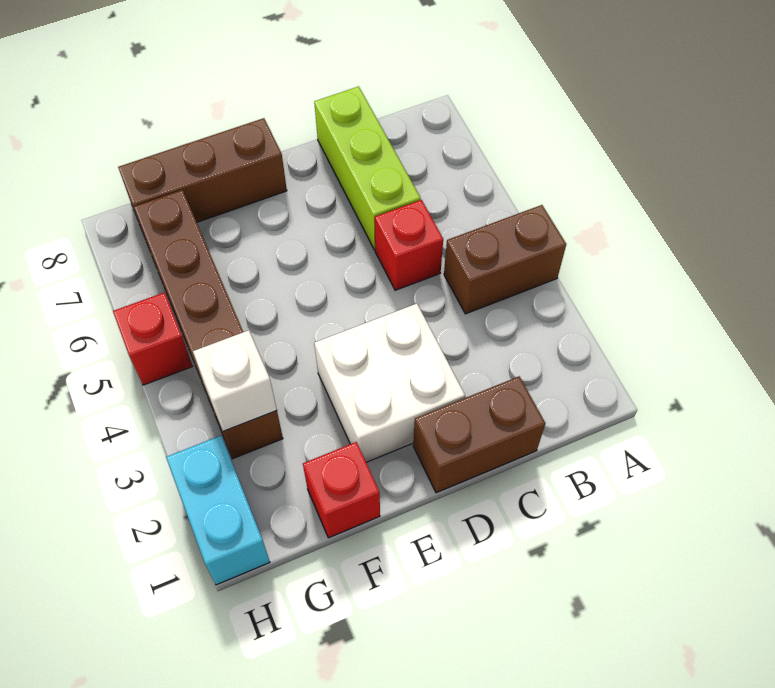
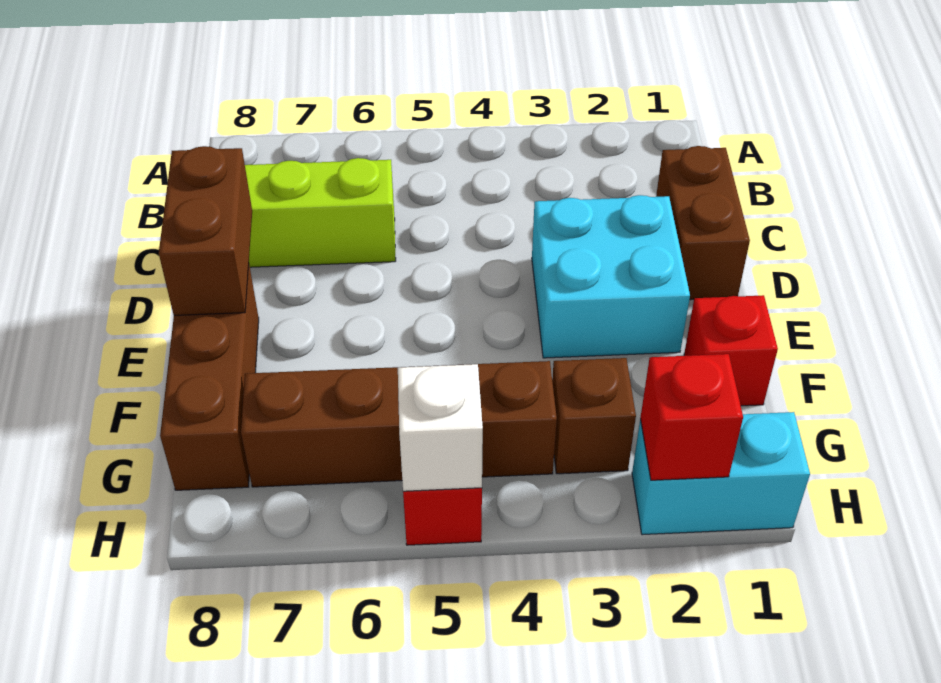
brown 1x2 brick [444,205,566,314] -> brown 1x2 brick moved to [159,146,252,315]
red 1x1 brick [375,200,443,290] -> red 1x1 brick moved to [640,354,743,480]
white 2x2 brick [314,304,465,462] -> cyan 2x2 brick [532,195,690,358]
white 1x1 brick [193,330,277,431] -> white 1x1 brick moved to [398,364,483,491]

